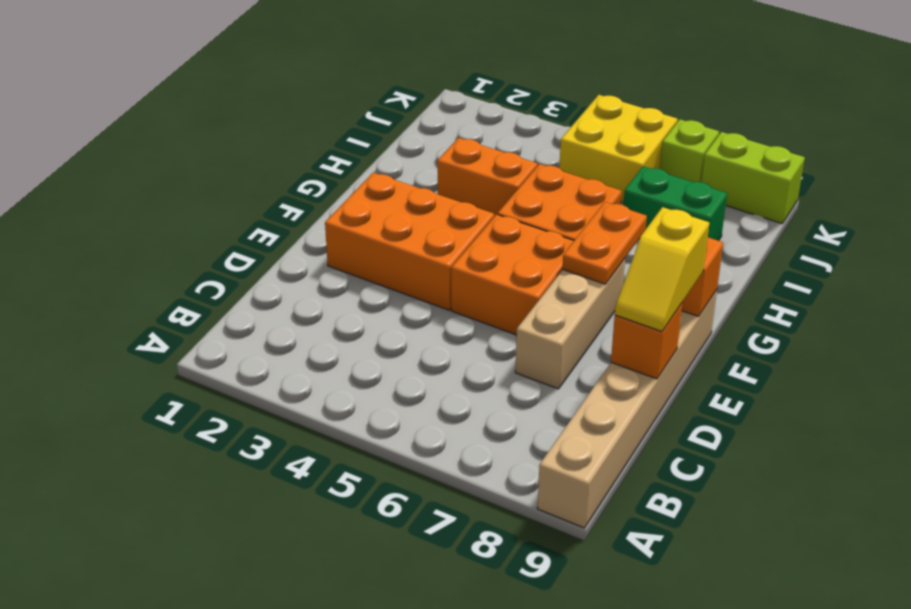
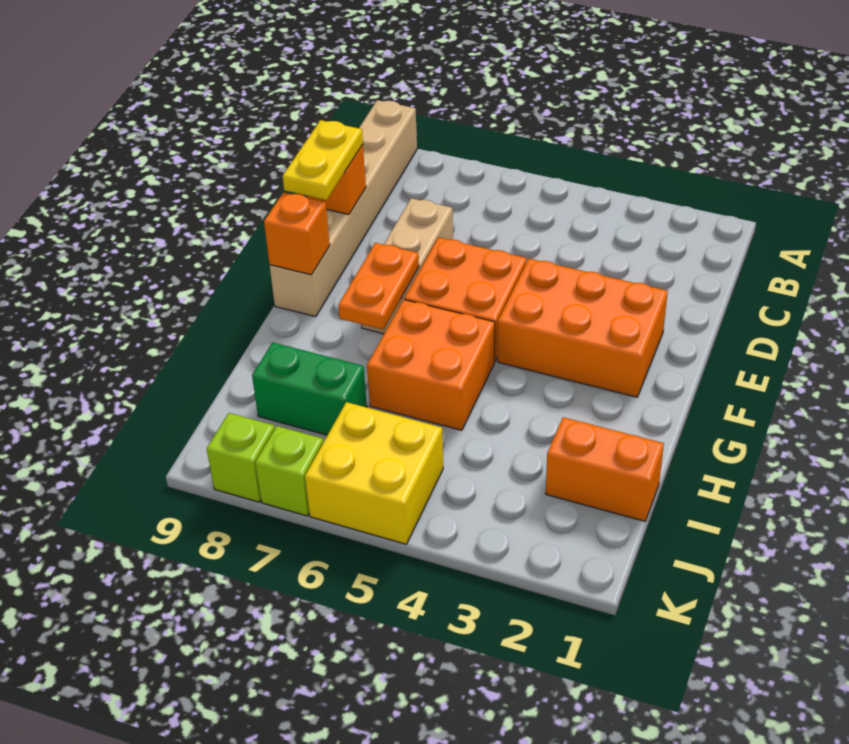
yellow 1x2 slope [615,207,709,332] -> yellow 1x2 plate [283,120,363,200]
orange 1x2 brick [437,138,537,217] -> orange 1x2 brick moved to [546,417,664,521]
lime 1x2 brick [701,132,805,223] -> lime 1x1 brick [207,413,275,502]

